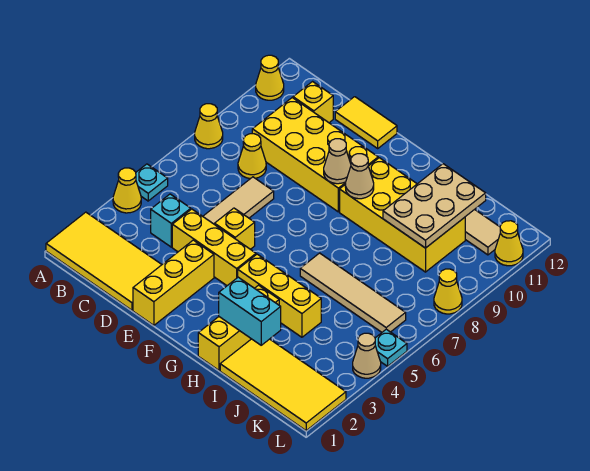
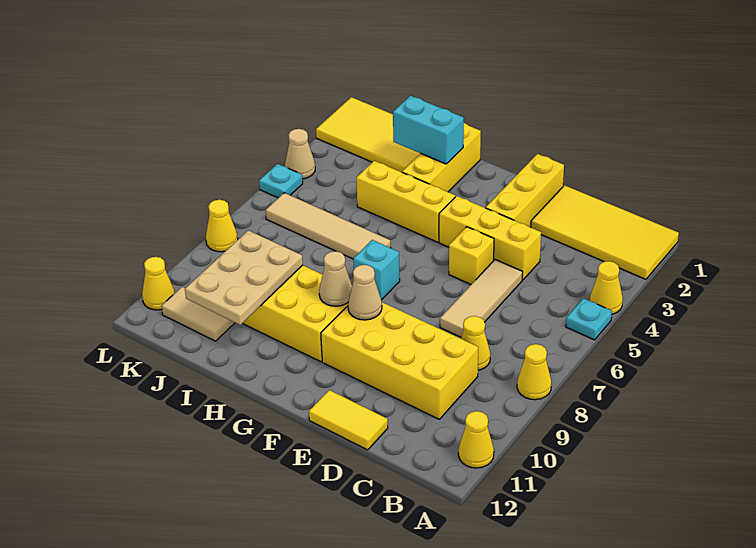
cyan 1x1 brick [151,194,191,247] -> cyan 1x1 brick moved to [353,240,400,300]
yellow 1x1 brick [293,82,333,123] -> none

